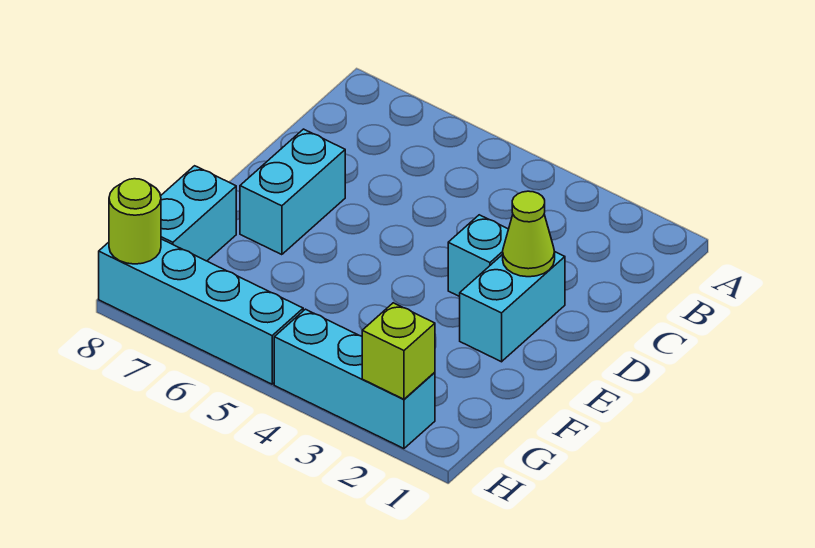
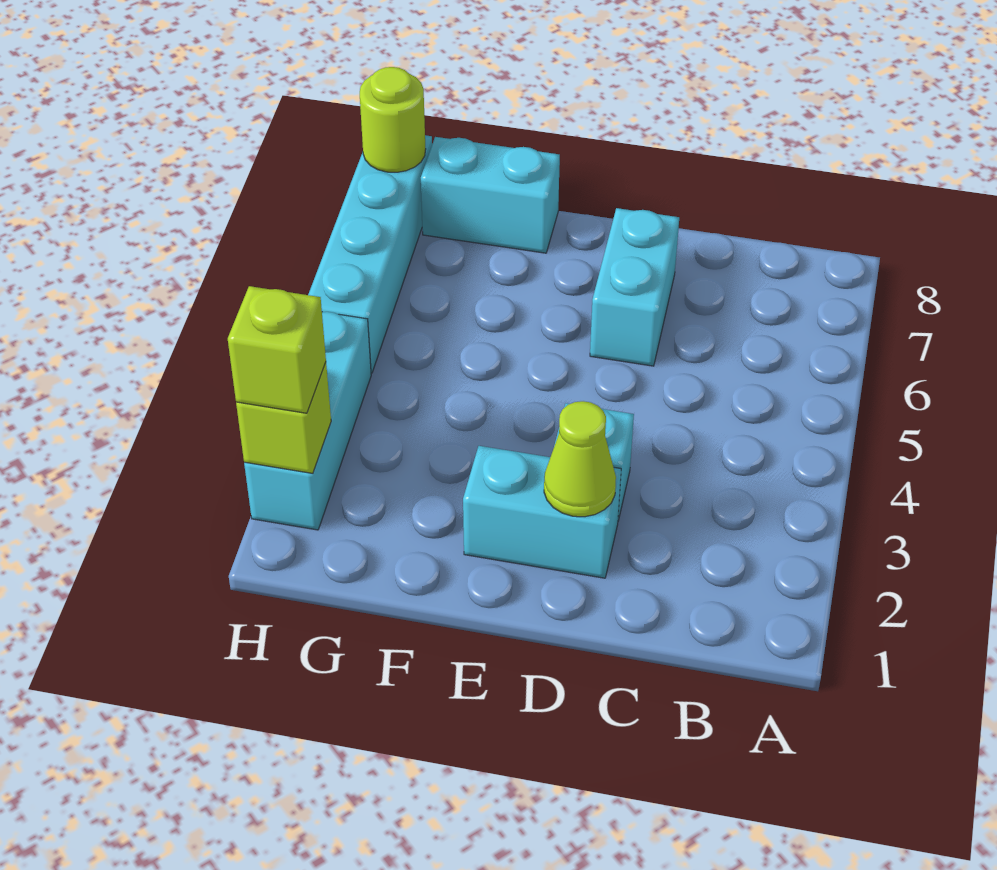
cyan 1x2 brick [240,129,345,255] -> cyan 1x2 brick turned to [590,208,679,366]
none -> lime 1x1 brick [228,286,326,413]

